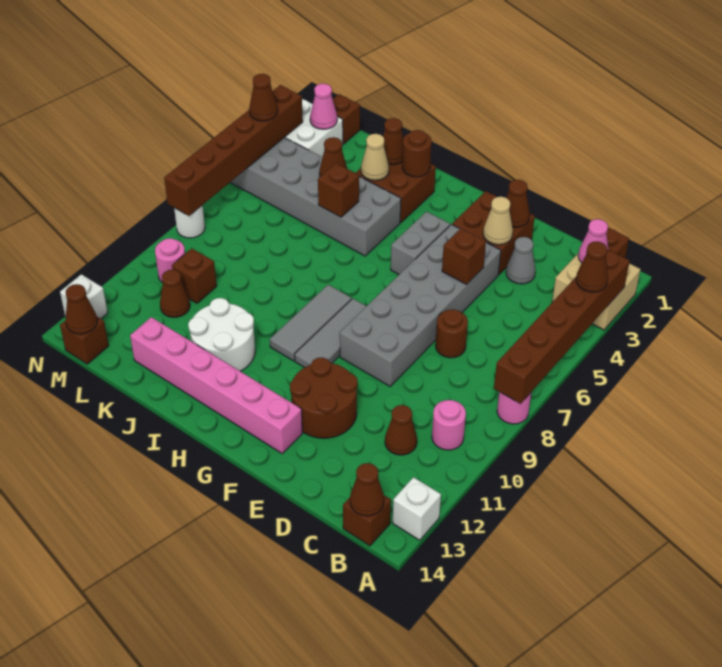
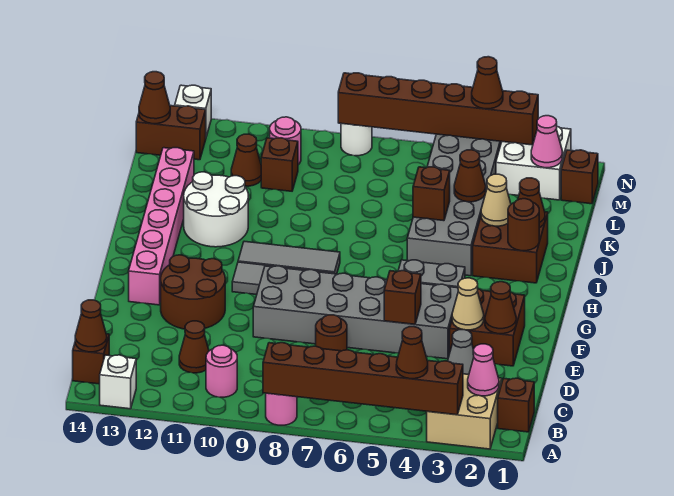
brown 1x1 brick [60,317,109,364] -> brown 1x2 brick [136,106,206,160]

